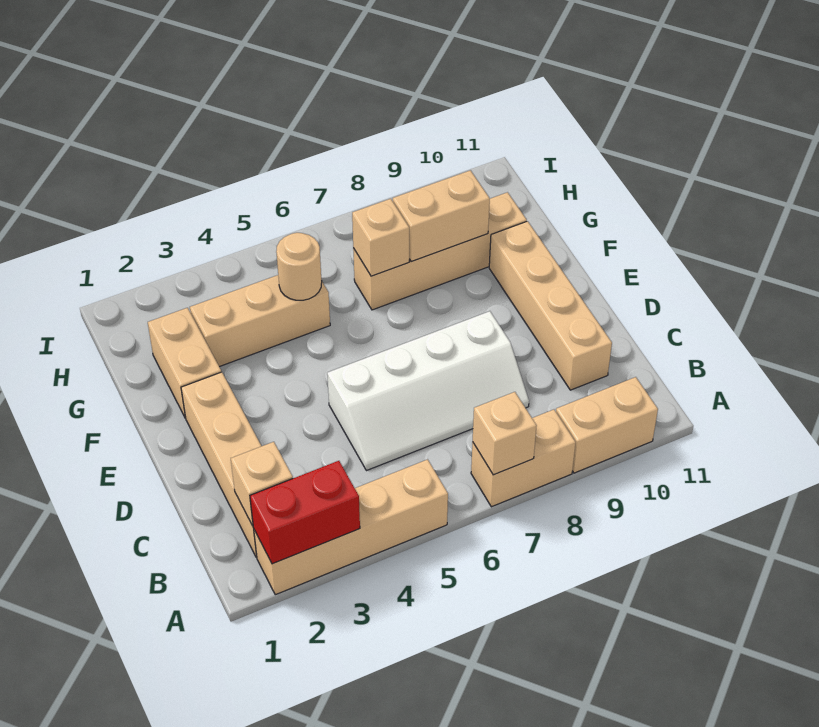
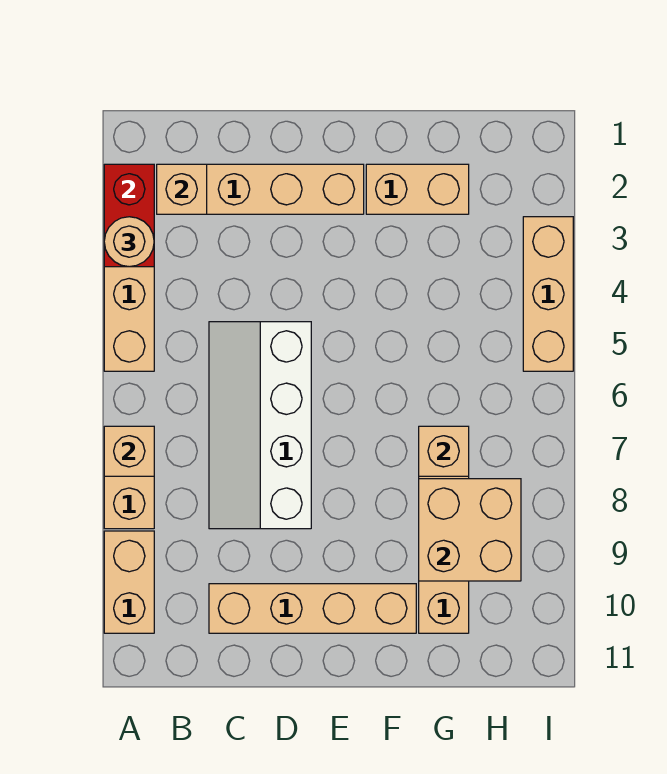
tan 1x3 brick [190,275,330,367] -> tan 1x3 brick moved to [523,217,573,371]
tan 1x1 round brick [276,233,322,300] -> tan 1x1 round brick moved to [104,217,154,267]
tan 1x2 brick [393,170,490,262] -> tan 2x2 brick [419,479,521,581]

